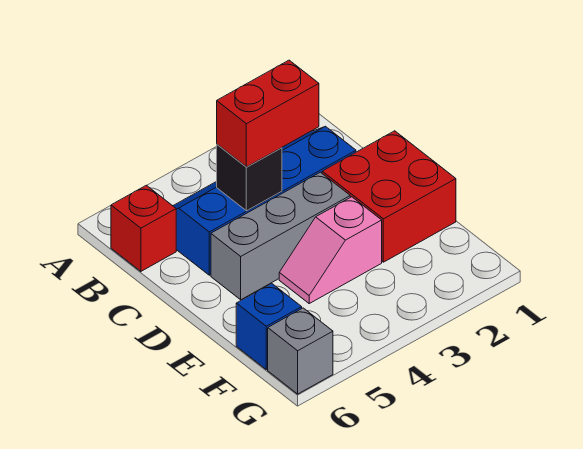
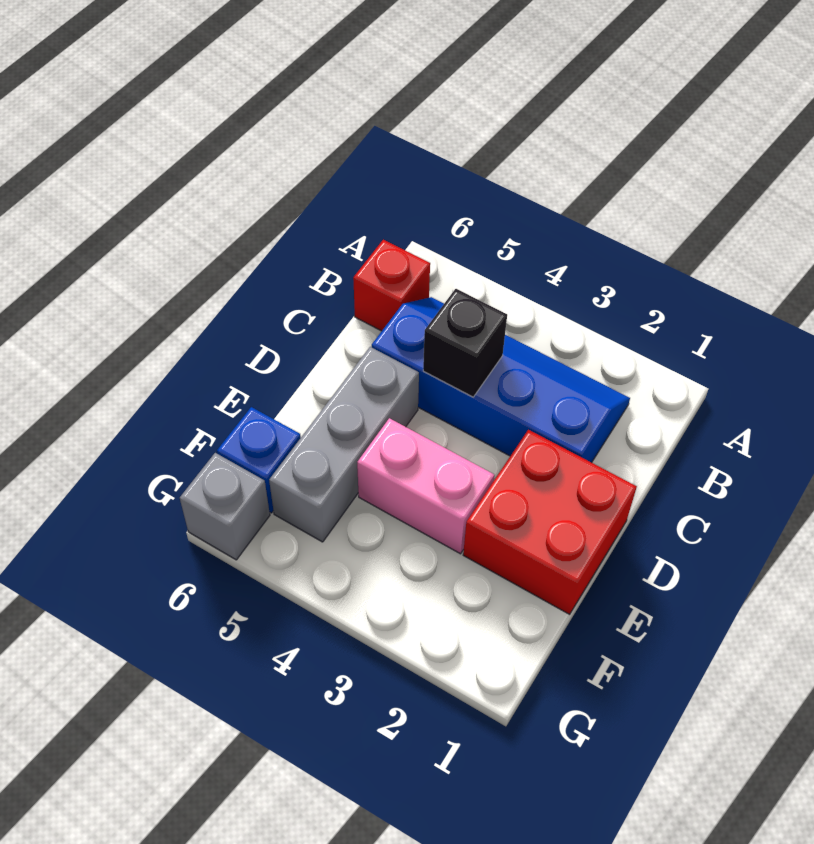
red 1x2 brick [217,60,319,167] -> none
grey 1x3 brick [211,172,350,300] -> grey 1x3 brick turned to [269,347,419,542]
pink 1x2 slope [279,197,382,303] -> pink 1x2 brick [357,418,494,554]

